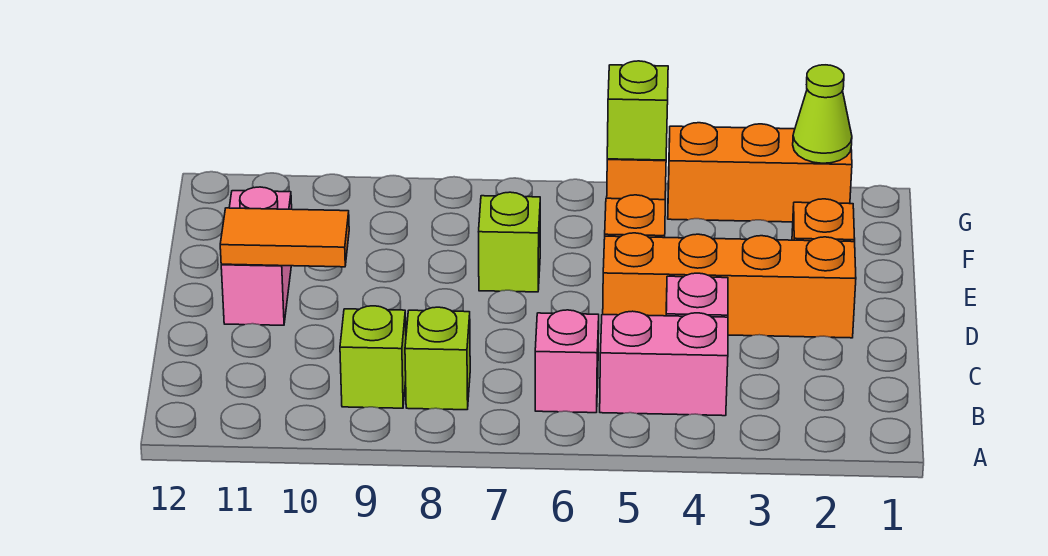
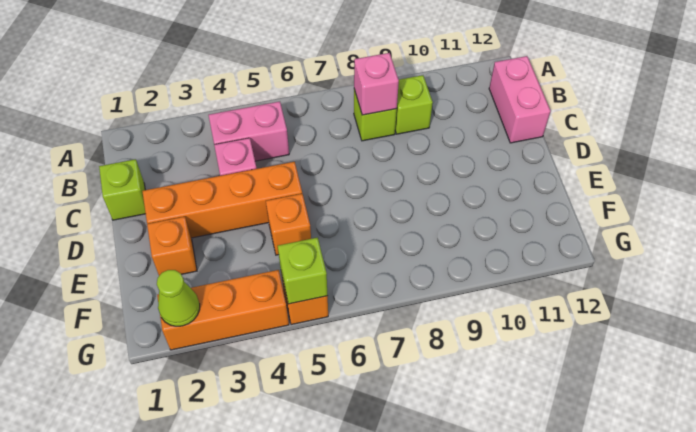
pink 1x1 brick [535,310,599,413] -> pink 1x1 brick moved to [354,53,399,115]
orange 1x2 tile [220,208,349,267] -> none
pink 1x2 brick [221,187,292,325] -> pink 1x2 brick moved to [489,56,551,143]
lime 1x1 brick [479,192,540,292] -> lime 1x1 brick moved to [99,159,146,220]

